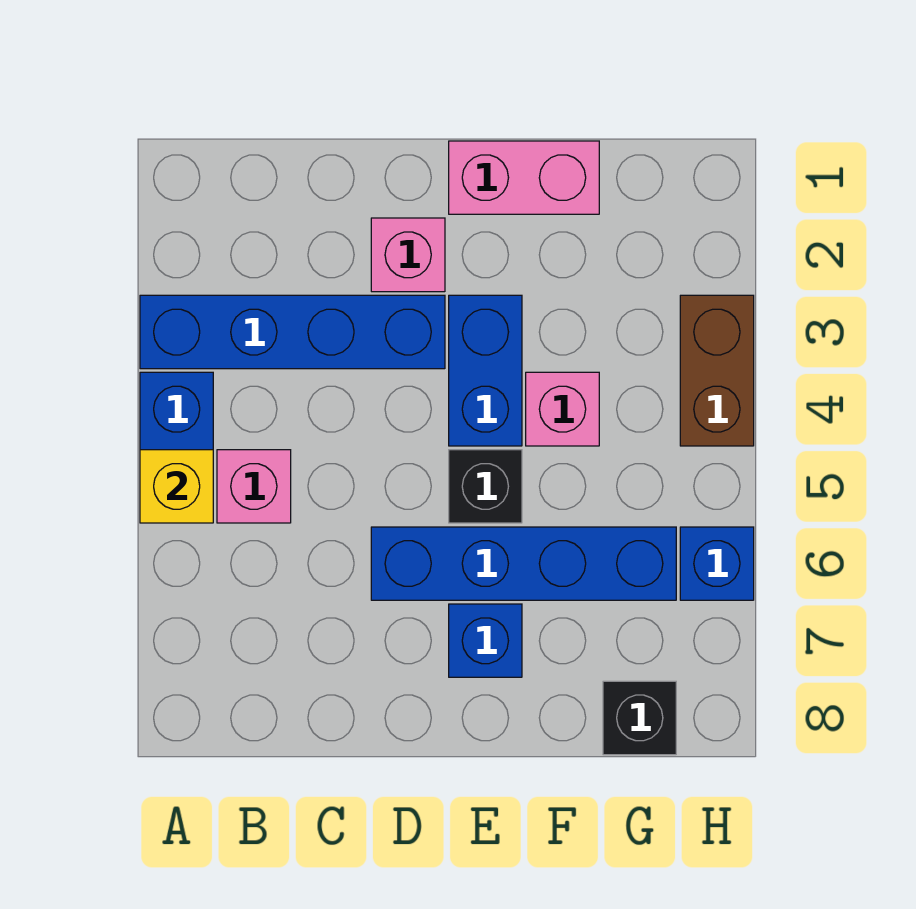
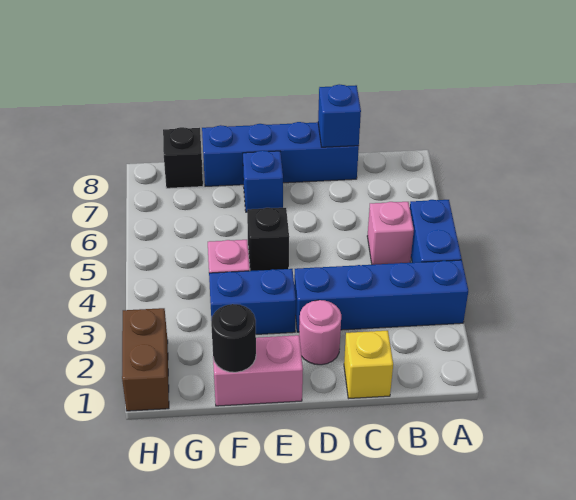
yellow 1x1 brick [140,450,213,523] -> yellow 1x1 brick moved to [344,331,393,398]
pink 1x1 brick [371,218,445,292] -> pink 1x1 round brick [299,300,341,365]
blue 1x4 brick [371,527,676,600] -> blue 1x4 brick moved to [202,122,359,186]
blue 1x2 brick [449,295,522,446] -> blue 1x2 brick turned to [209,269,296,334]
none -> black 1x1 round brick [211,304,256,372]
brown 1x2 brick [680,295,754,446] -> brown 1x2 brick moved to [122,308,169,411]
blue 1x1 brick [680,527,754,600] -> blue 1x1 brick moved to [318,84,361,147]

